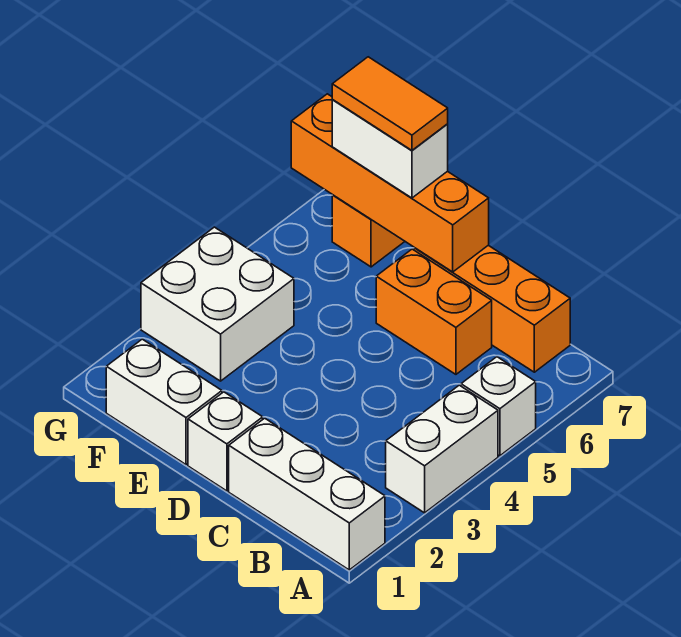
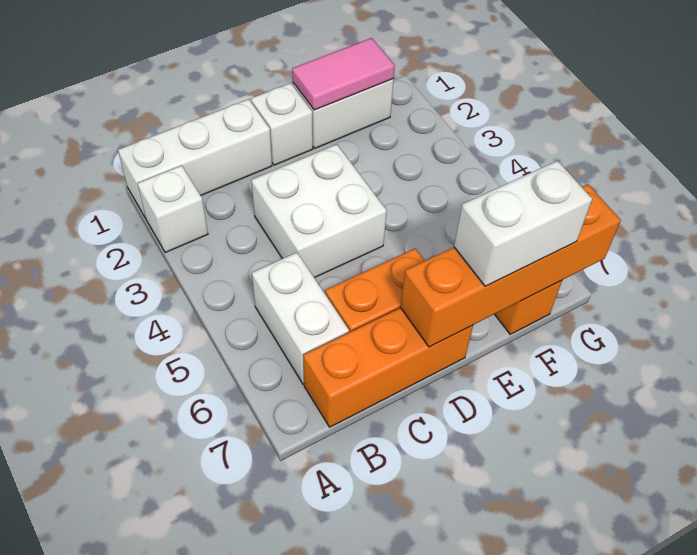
white 1x2 brick [386,385,498,513] -> white 1x2 brick moved to [252,253,349,384]
white 1x1 brick [461,357,536,456] -> white 1x1 brick moved to [137,166,208,253]
none -> pink 1x2 tile [292,38,395,110]
orange 1x2 tile [332,57,448,150] -> none
white 2x2 brick [141,227,294,381] -> white 2x2 brick moved to [251,144,387,278]

